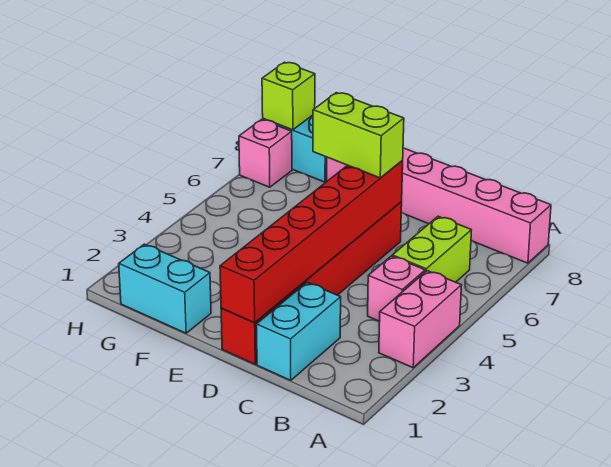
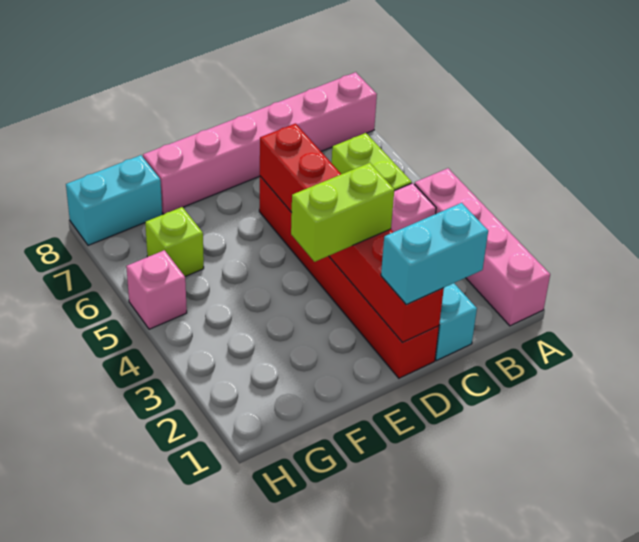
pink 1x2 brick [379,271,461,368] -> pink 1x4 brick [414,168,550,326]
lime 1x2 brick [313,93,404,178] -> lime 1x2 brick moved to [291,163,394,262]
cyan 1x2 brick [119,244,211,333] -> cyan 1x2 brick moved to [381,203,488,305]
pink 1x1 brick [239,120,292,187] -> pink 1x1 brick moved to [126,250,187,329]
lime 1x1 brick [262,62,315,130] -> lime 1x1 brick moved to [145,207,204,277]

